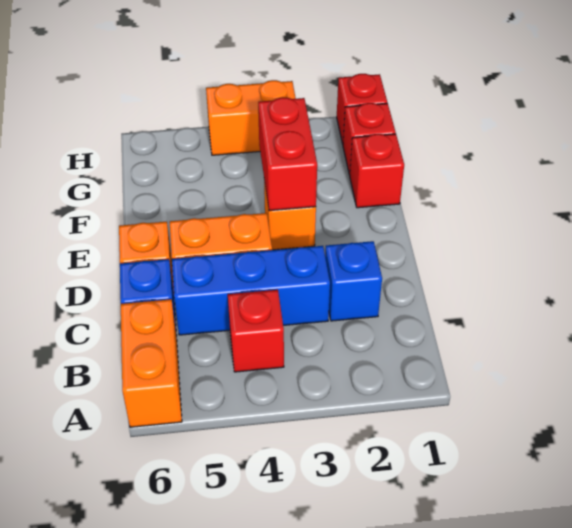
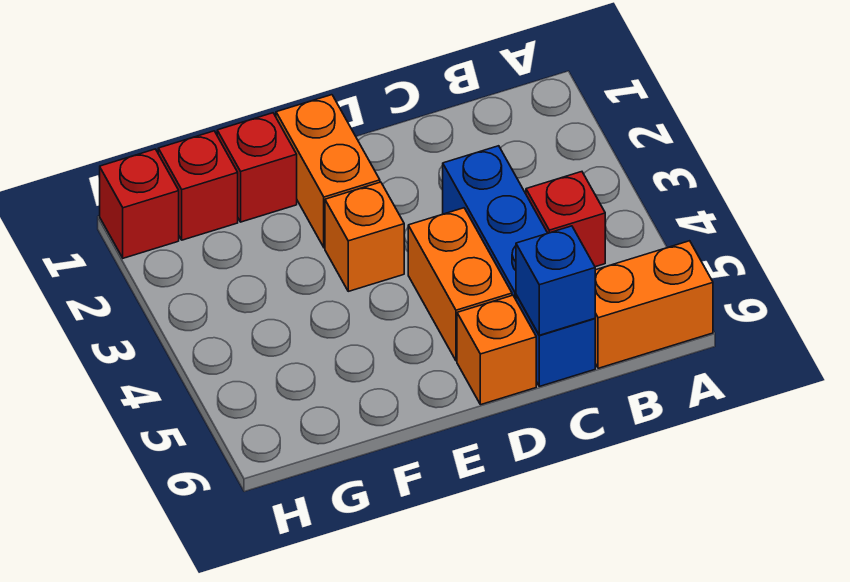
blue 1x1 brick [325,241,382,321] -> blue 1x1 brick moved to [516,226,595,335]
red 1x2 brick [258,97,317,211] -> none
orange 1x2 brick [206,80,296,155] -> orange 1x2 brick moved to [276,95,380,248]

